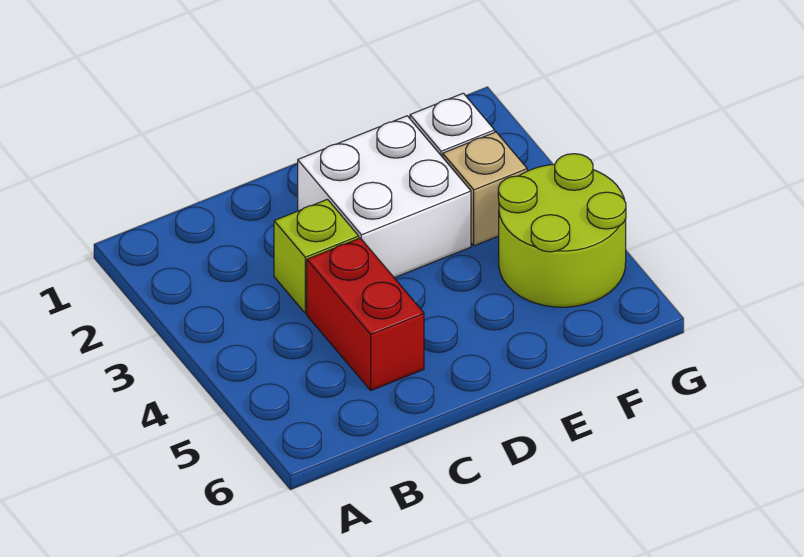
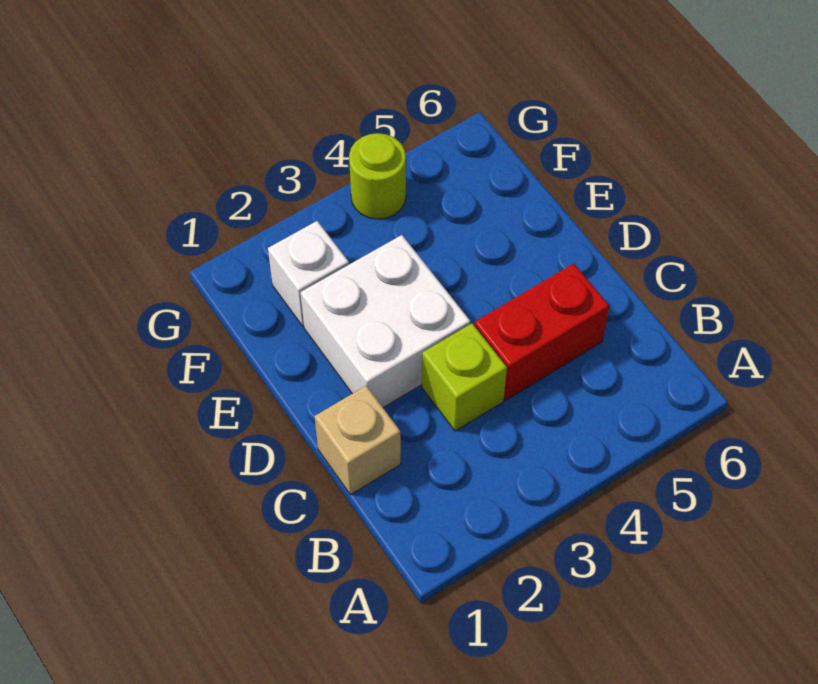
tan 1x1 brick [443,132,527,246] -> tan 1x1 brick moved to [315,386,401,495]
lime 2x2 round brick [498,154,626,307] -> lime 1x1 round brick [349,133,406,219]

